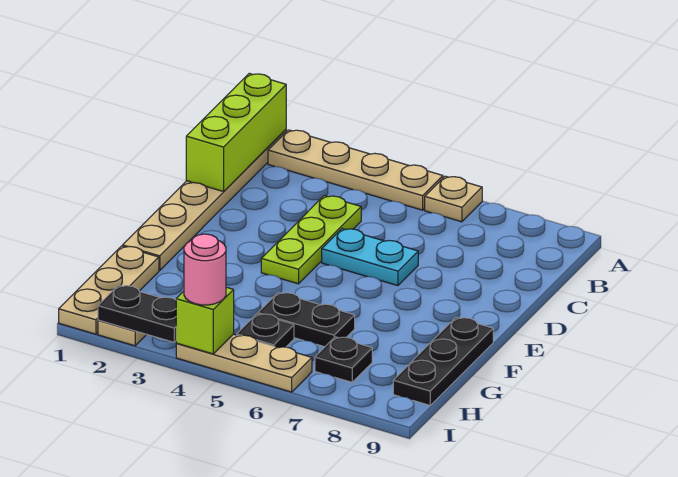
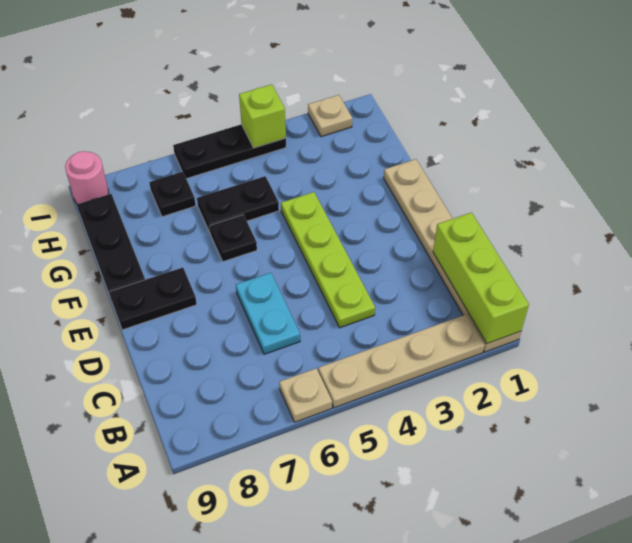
lime 1x3 plate [261,196,361,284] -> lime 1x4 plate [281,192,375,328]
cyan 1x2 plate [322,229,418,286] -> cyan 1x2 plate turned to [236,273,300,354]
tan 1x3 plate [59,246,159,334] -> none
black 1x1 plate [237,314,294,348] -> black 1x1 plate moved to [209,215,257,262]
black 1x2 plate [98,285,176,342] -> black 1x2 plate moved to [109,268,197,330]
tan 1x3 plate [176,334,312,392] -> black 1x3 plate [173,124,286,179]
pink 1x1 round brick [184,234,226,305] -> pink 1x1 round brick moved to [65,151,109,204]

